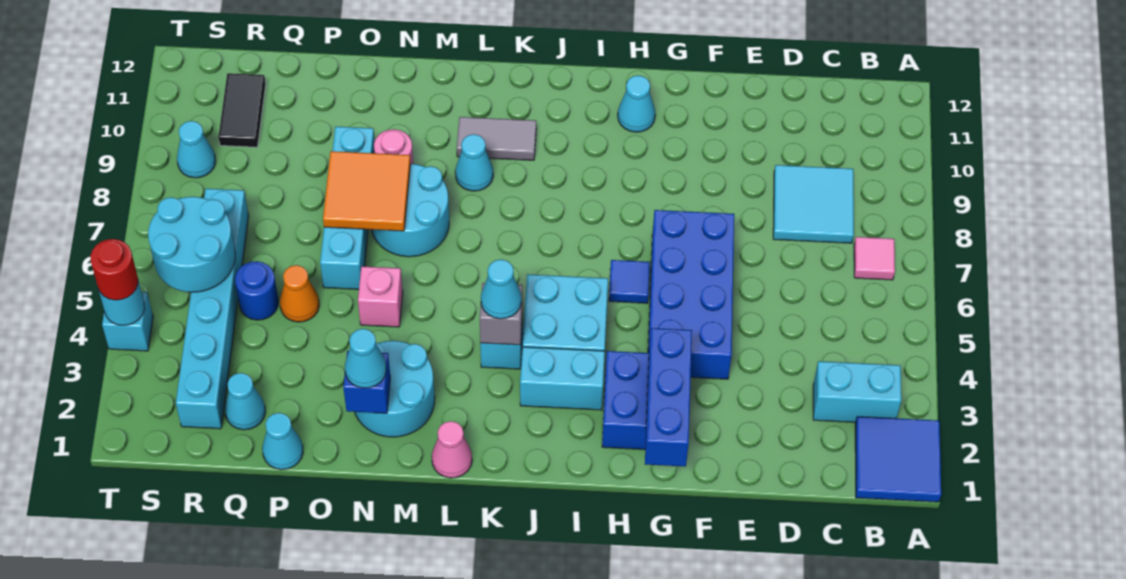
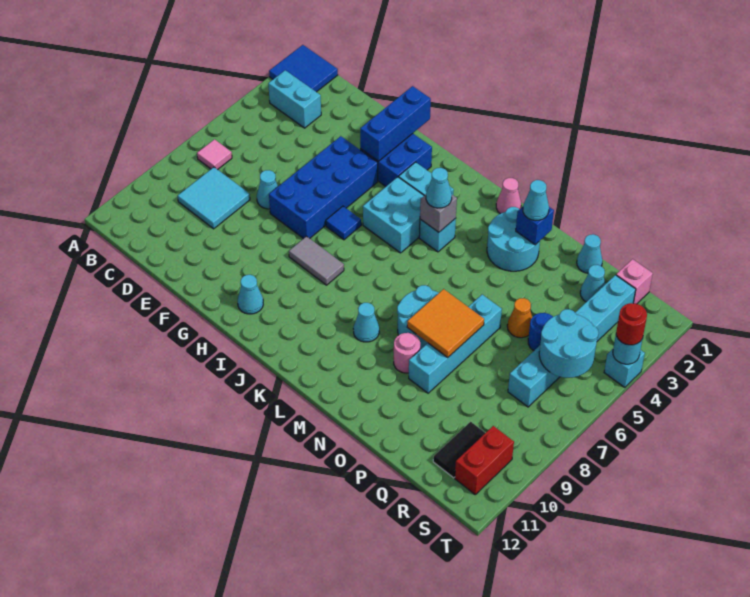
grey 1x2 tile [457,117,536,160] -> grey 1x2 tile moved to [289,236,344,285]
pink 1x1 brick [358,266,403,327] -> pink 1x1 brick moved to [616,259,653,304]
cyan 1x1 cone [177,121,216,178] -> cyan 1x1 cone moved to [257,170,278,209]
none -> red 1x2 brick [455,426,514,494]

